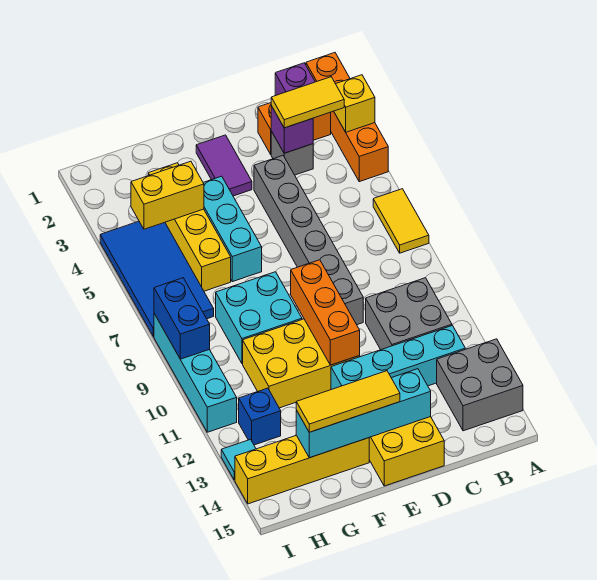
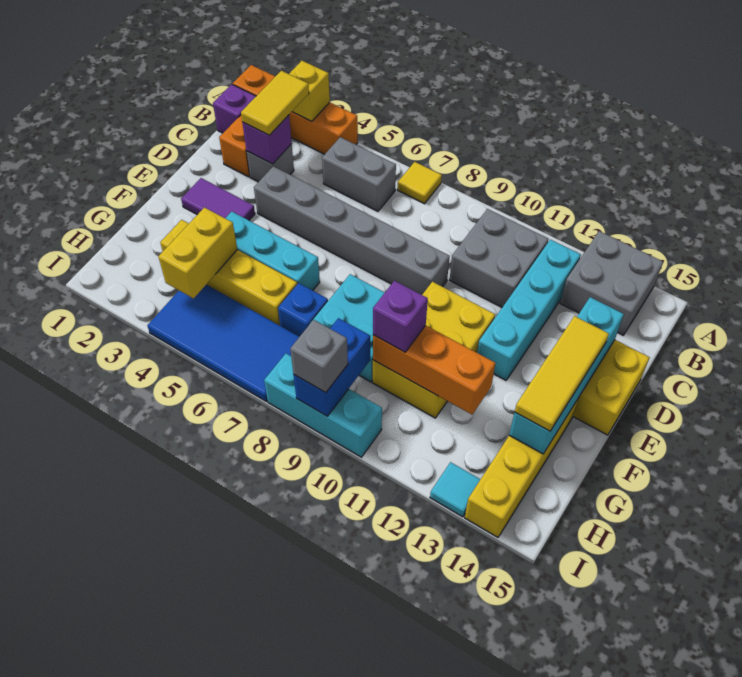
yellow 1x2 tile [373,189,429,253] -> yellow 1x1 tile [397,162,442,204]
none -> grey 1x2 brick [322,137,396,211]
orange 1x3 brick [291,260,360,365] -> orange 1x3 brick moved to [373,326,495,414]
none -> purple 1x1 brick [373,281,428,352]
blue 1x1 brick [239,388,281,445] -> blue 1x1 brick moved to [278,283,328,337]
cyan 1x4 brick [154,314,237,432] -> cyan 1x3 brick [264,354,382,457]
blue 1x2 brick [154,278,210,359] -> blue 1x2 brick turned to [293,318,370,416]
none -> grey 1x1 brick [290,320,348,393]

